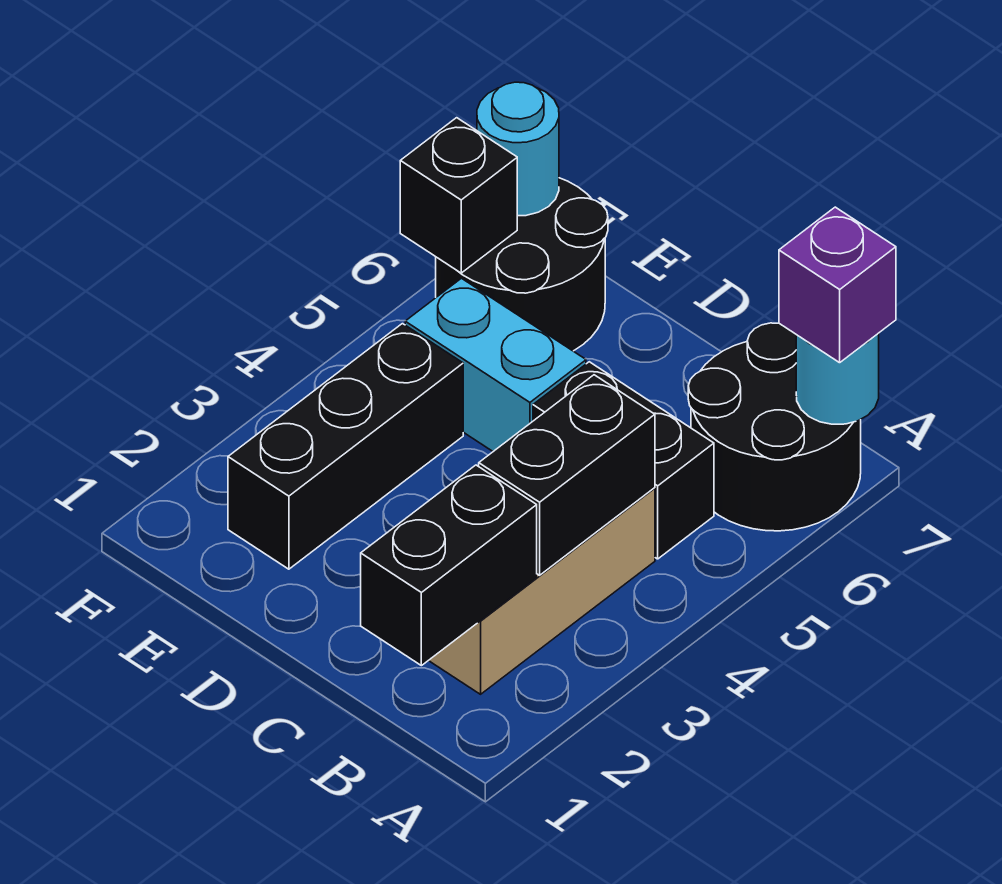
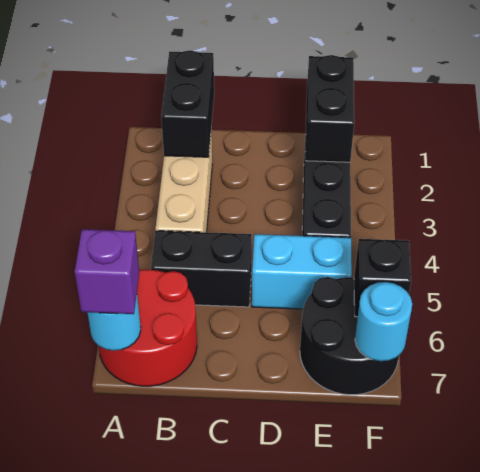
black 2x2 round brick [688,323,861,531] -> red 2x2 round brick [99,270,197,386]
black 1x2 brick [479,375,655,575] -> black 1x2 brick moved to [305,55,354,162]

